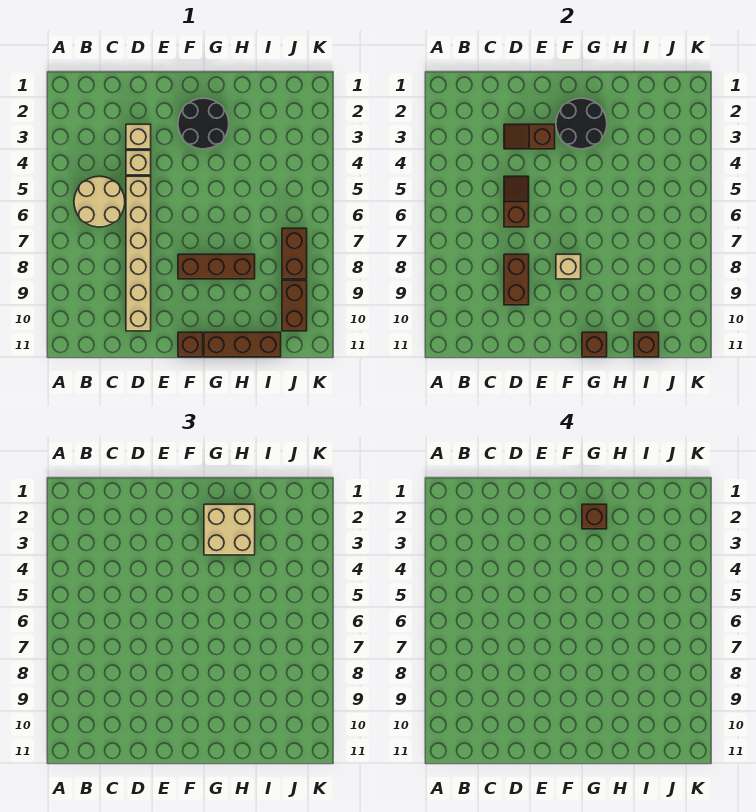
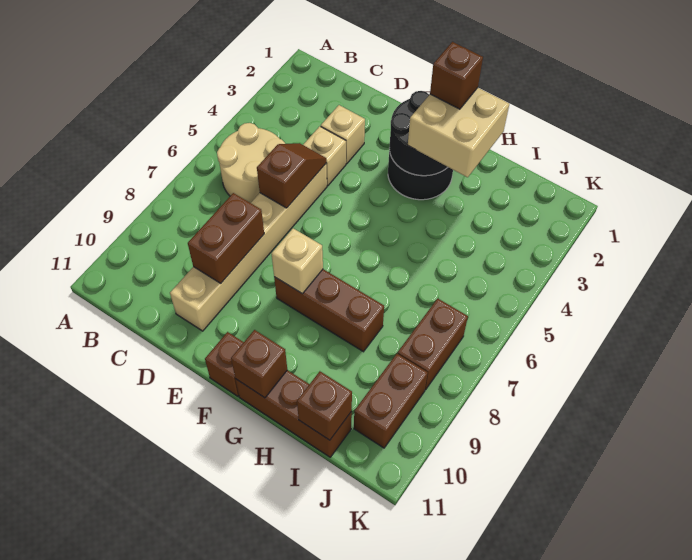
brown 1x2 slope [504,124,555,149] -> none

